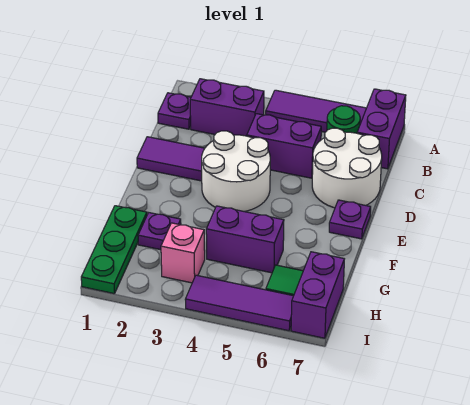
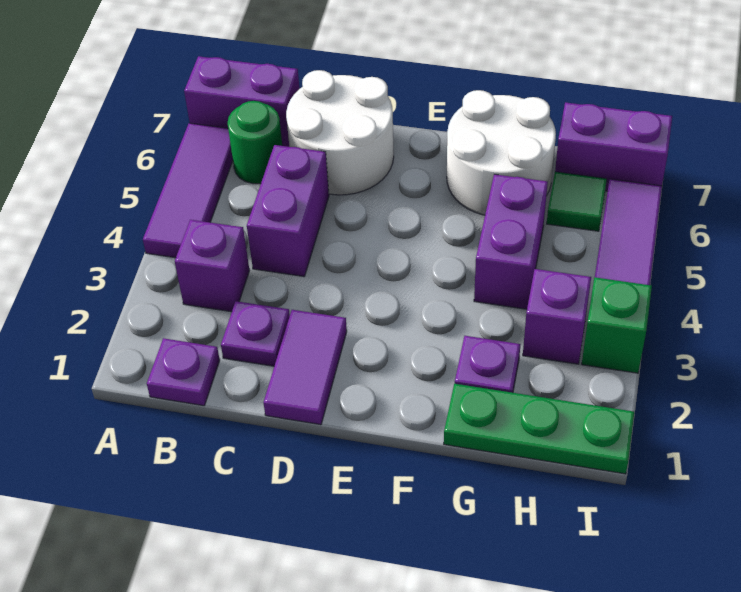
purple 1x2 brick [190,79,264,136] -> purple 1x1 brick [175,220,249,312]
white 2x2 round brick [202,131,270,211] -> white 2x2 round brick moved to [447,90,556,215]
purple 1x1 plate [329,200,371,239] -> purple 1x1 plate moved to [221,301,290,366]
pink 1x1 brick [161,223,205,283] -> purple 1x1 brick [523,269,591,364]
none -> green 1x1 brick [582,277,652,373]

